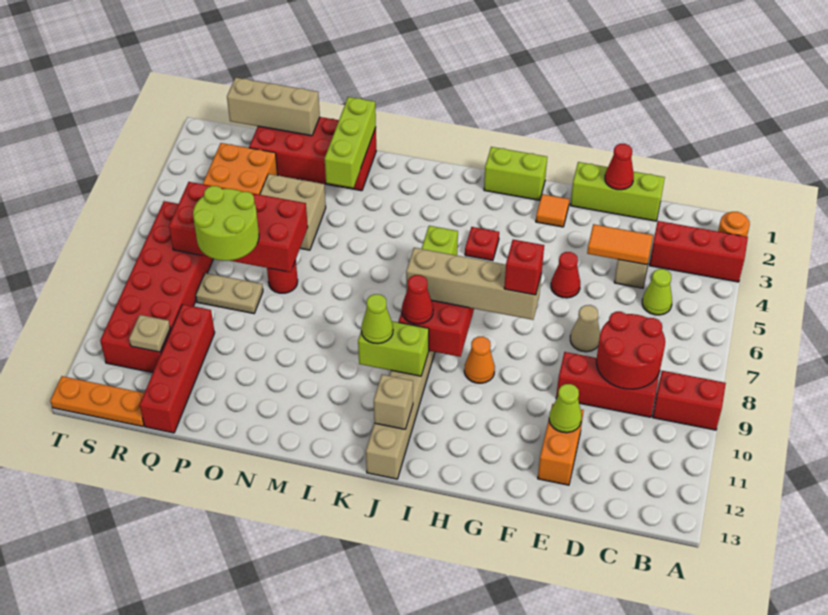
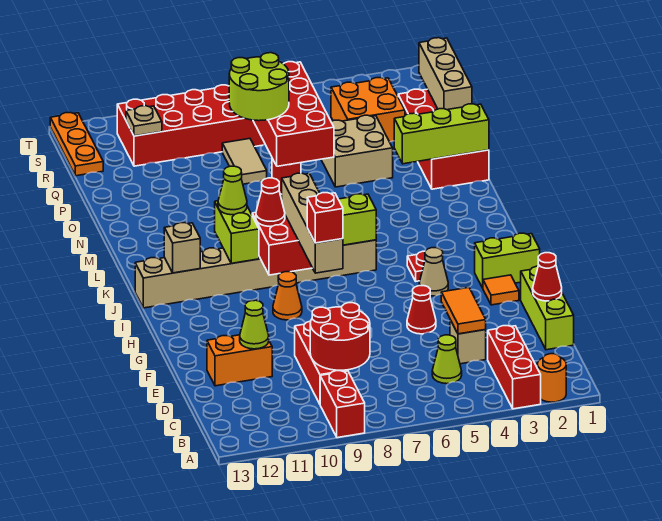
tan 1x1 cone [570,305,600,352] -> tan 1x1 cone moved to [419,248,448,296]
lime 1x2 brick [484,147,547,200] -> lime 1x2 brick turned to [475,233,540,288]
tan 1x2 plate [196,273,263,314] -> tan 1x2 tile [222,139,267,184]
red 1x4 brick [140,304,215,433] -> none

